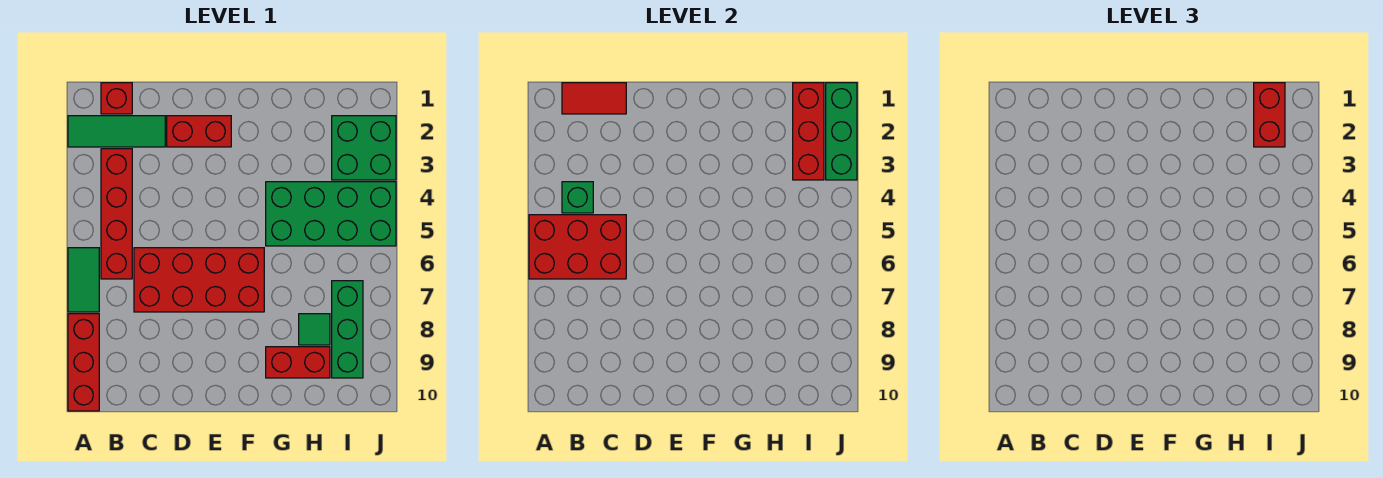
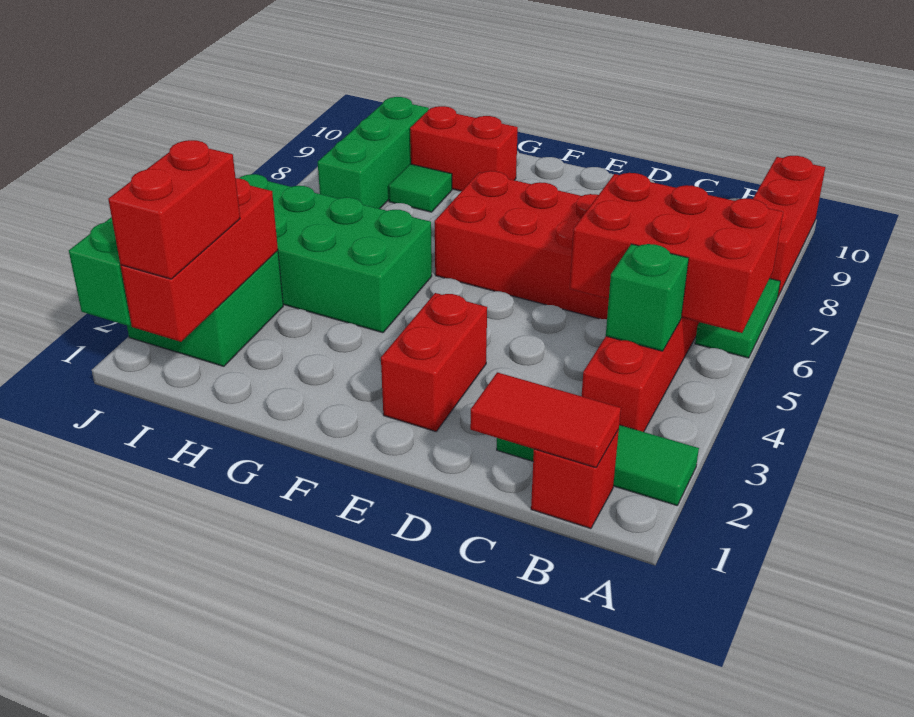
red 1x2 brick [167,116,231,147] -> red 1x2 brick turned to [381,293,487,432]

